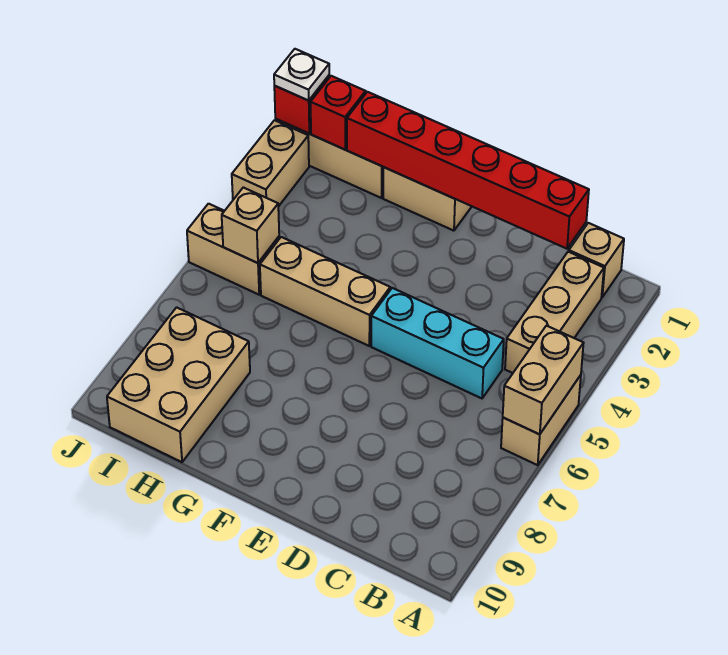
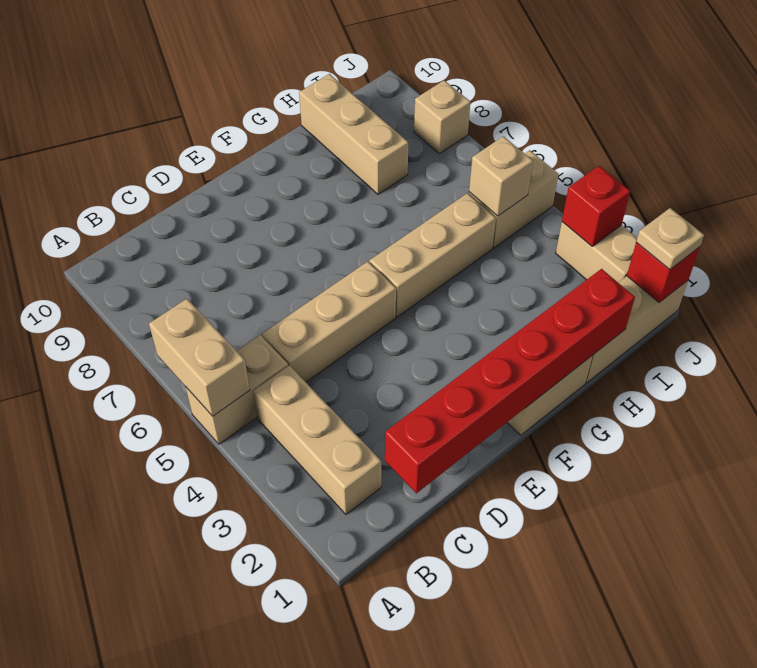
tan 1x2 brick [501,375,581,465] -> tan 1x2 brick turned to [186,335,288,444]
tan 1x1 brick [569,223,624,297] -> tan 1x1 brick moved to [414,80,470,154]
cyan 1x3 brick [371,288,504,398] -> tan 1x3 brick [262,261,396,382]
tan 2x3 brick [107,307,250,462] -> tan 1x3 brick [299,74,408,194]
red 1x1 brick [311,76,366,150] -> red 1x1 brick moved to [562,166,630,246]
white 1x1 plate [274,49,329,100] -> tan 1x1 plate [636,208,704,270]

